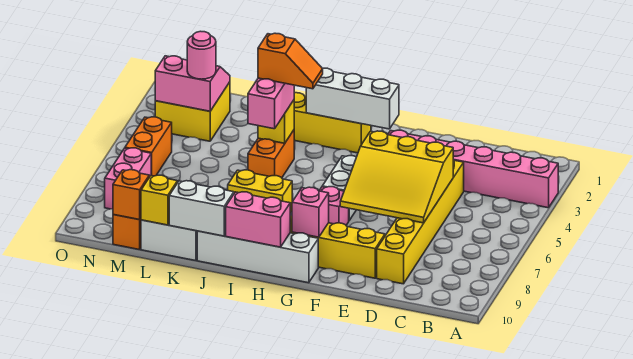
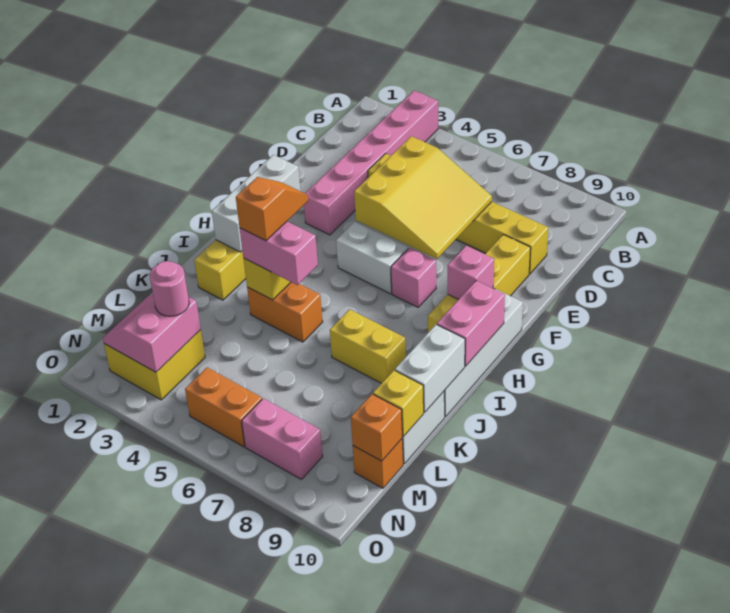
yellow 1x2 brick [228,170,292,213] -> yellow 1x2 brick turned to [330,309,406,383]

